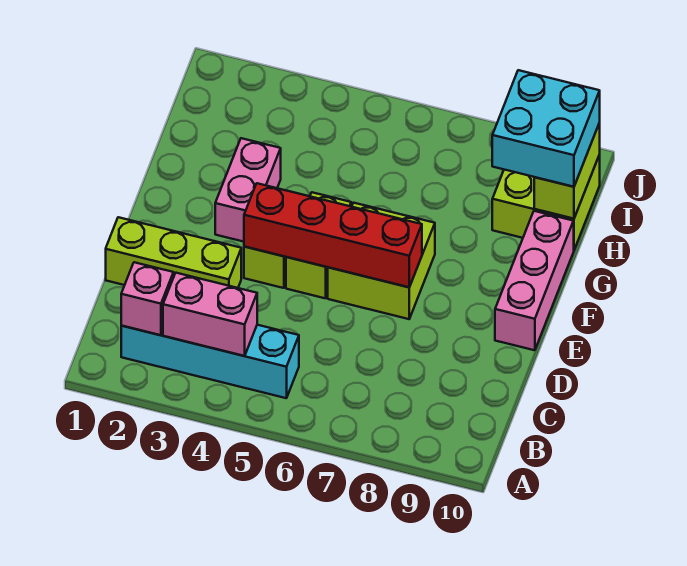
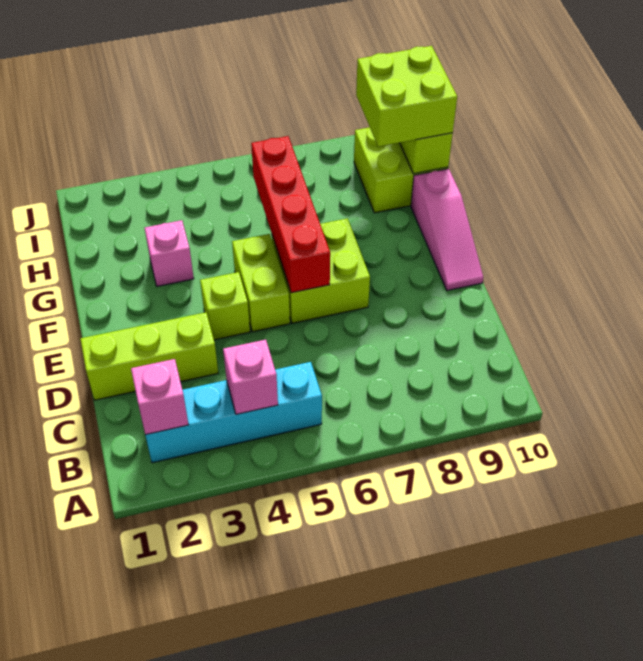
pink 1x2 brick [163,273,257,356] -> pink 1x1 brick [223,340,278,414]
red 1x4 brick [244,183,422,287] -> red 1x4 brick turned to [251,136,330,293]
pink 1x3 brick [495,211,574,350] -> pink 1x3 slope [411,169,483,291]
pink 1x2 brick [215,138,281,242] -> pink 1x1 brick [145,220,194,286]
cyan 2x2 brick [492,70,600,187] -> lime 2x2 brick [356,46,457,147]

